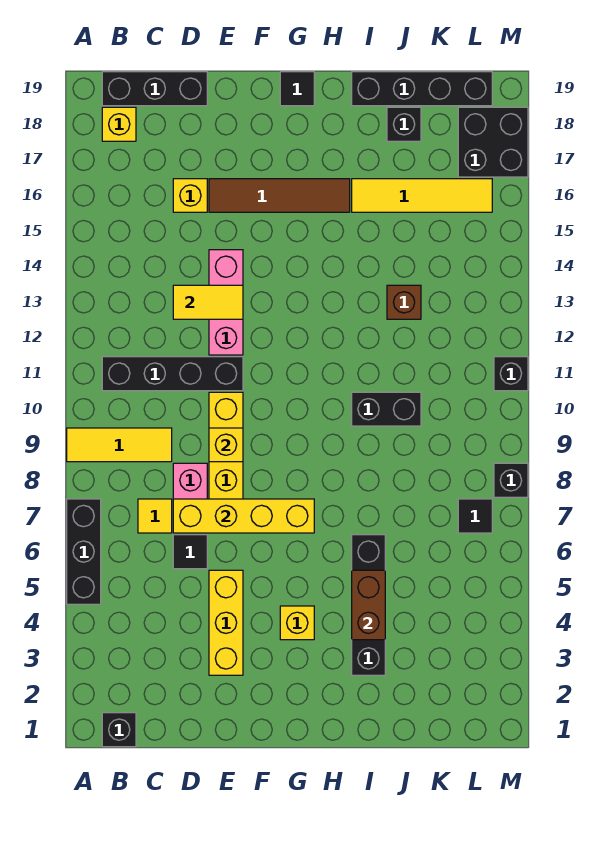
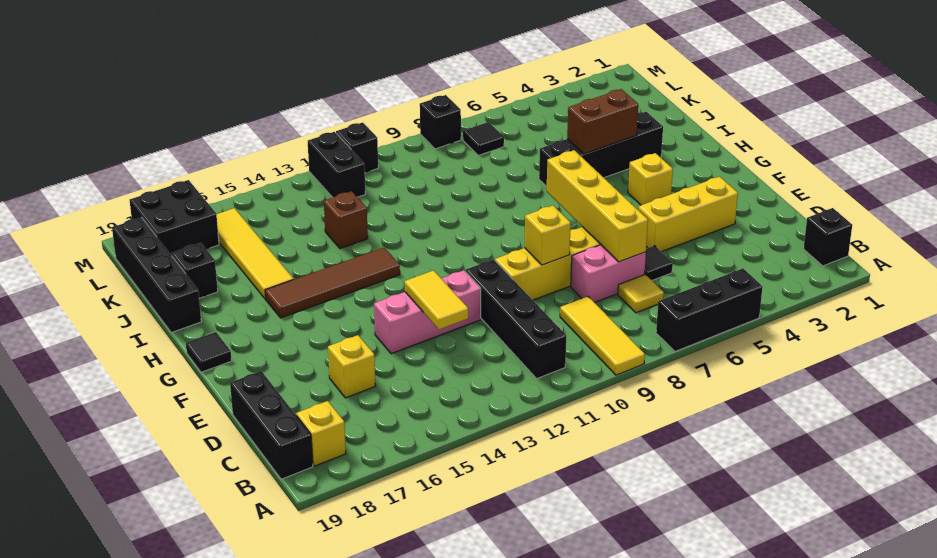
brown 1x4 tile [209,179,350,212] -> brown 1x4 tile turned to [265,248,400,318]
black 1x2 brick [352,392,421,426] -> black 1x2 brick moved to [308,132,365,197]

